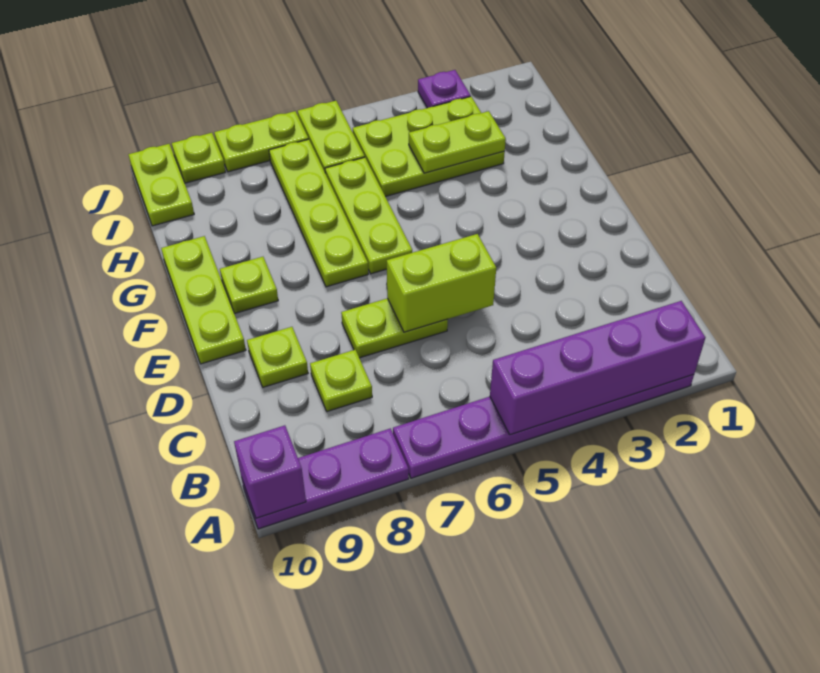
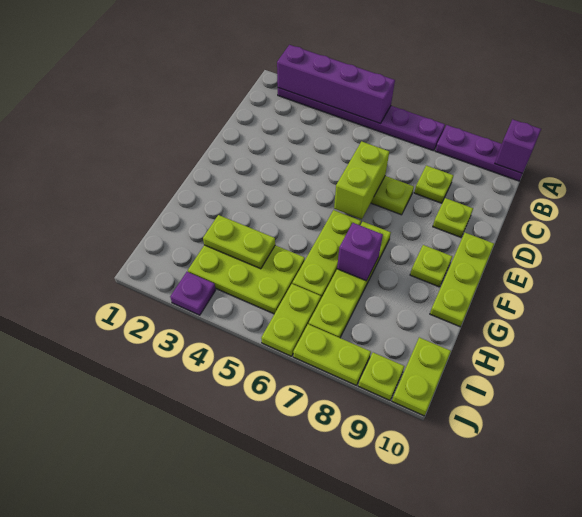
lime 1x2 brick [387,234,496,332] -> lime 1x2 brick turned to [334,141,389,219]
none -> purple 1x1 brick [337,223,383,281]

